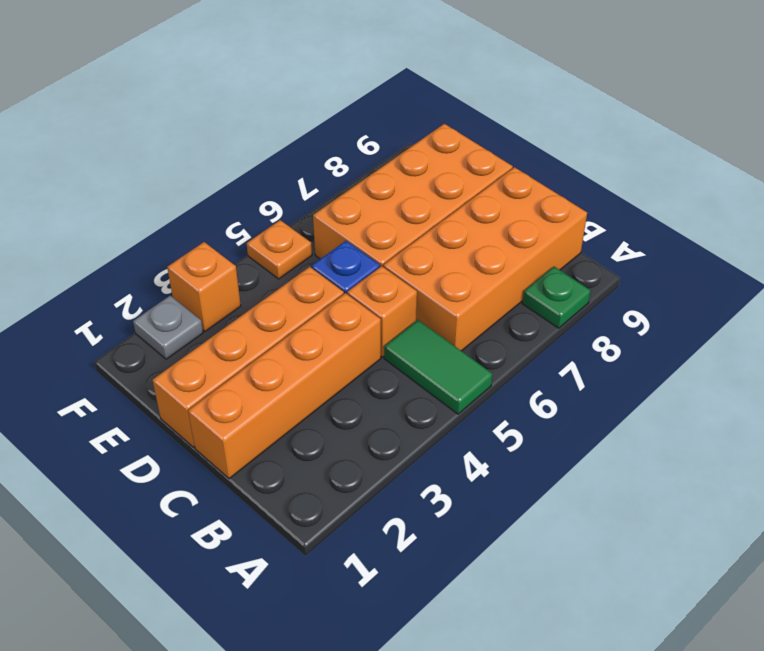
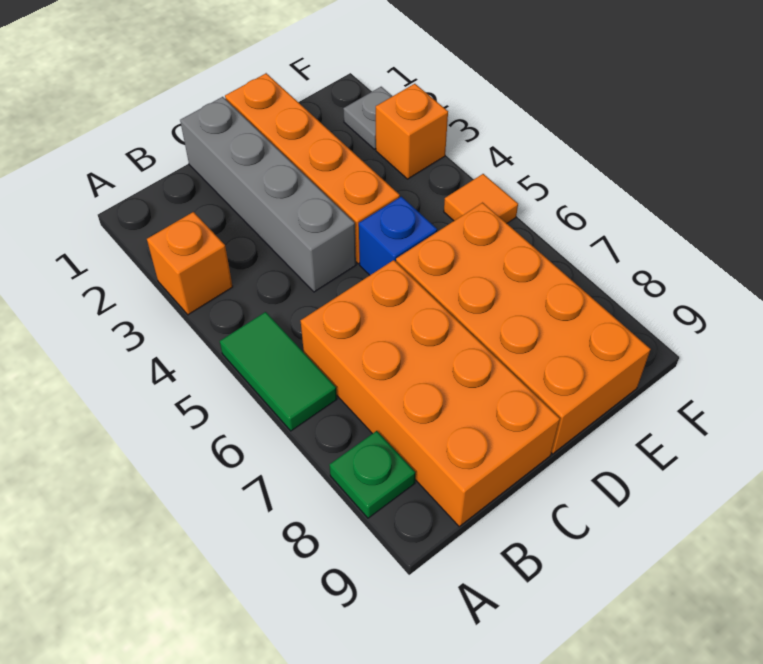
green 1x2 tile [384,320,492,414] -> green 1x2 tile turned to [220,312,337,431]
orange 1x4 brick [188,293,381,479] -> grey 1x4 brick [180,97,356,292]
orange 1x1 brick [347,266,417,357] -> orange 1x1 brick moved to [147,212,233,315]
orange 1x1 plate [247,220,312,279] -> orange 1x1 tile [444,174,518,223]

